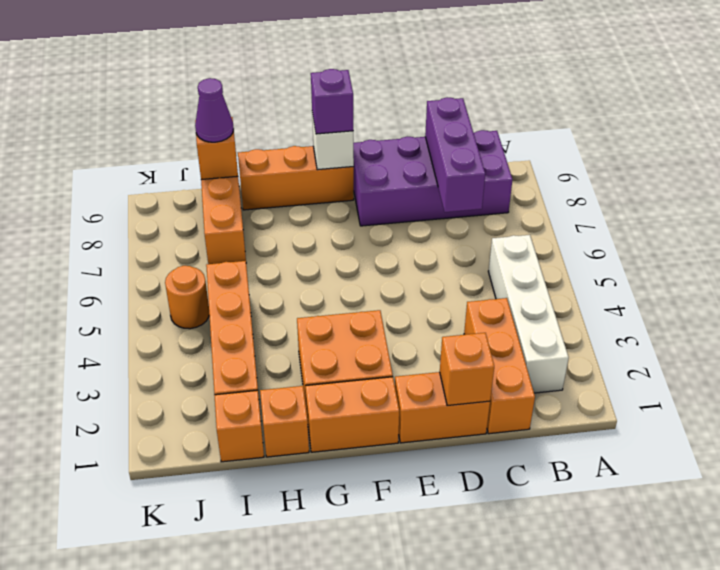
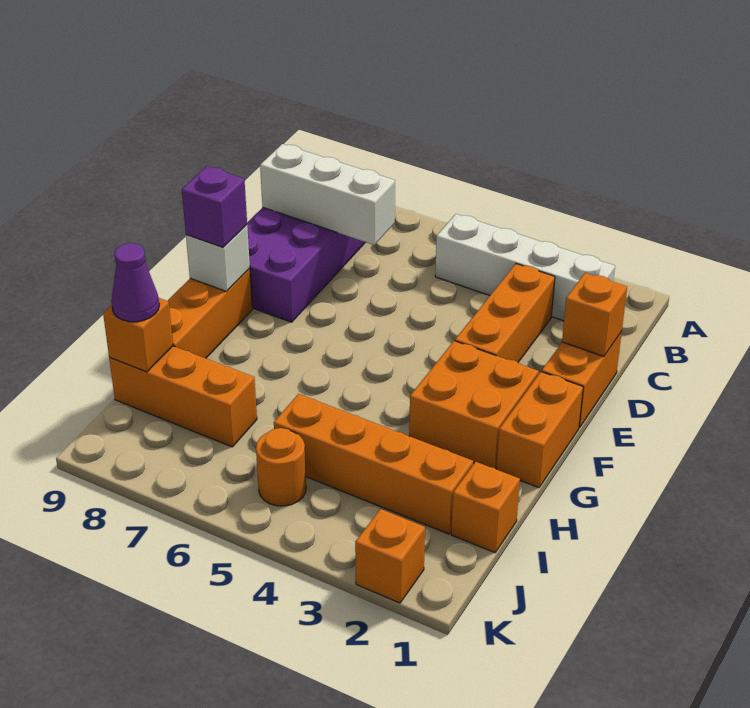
orange 1x3 brick [464,298,535,434] -> orange 1x3 brick turned to [455,264,555,362]
purple 1x3 brick [425,97,485,212] -> white 1x3 brick [260,144,395,245]
orange 1x1 brick [260,386,309,457] -> orange 1x1 brick moved to [355,509,425,603]

